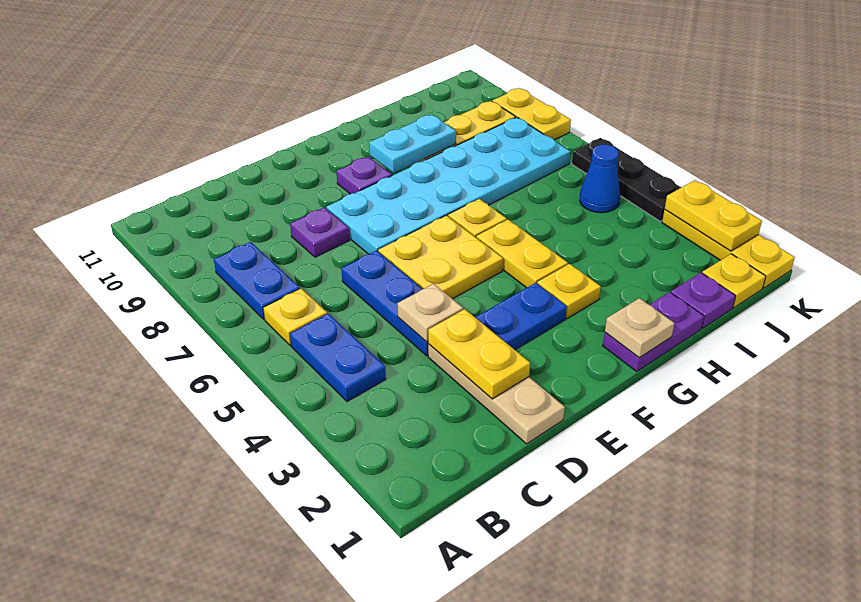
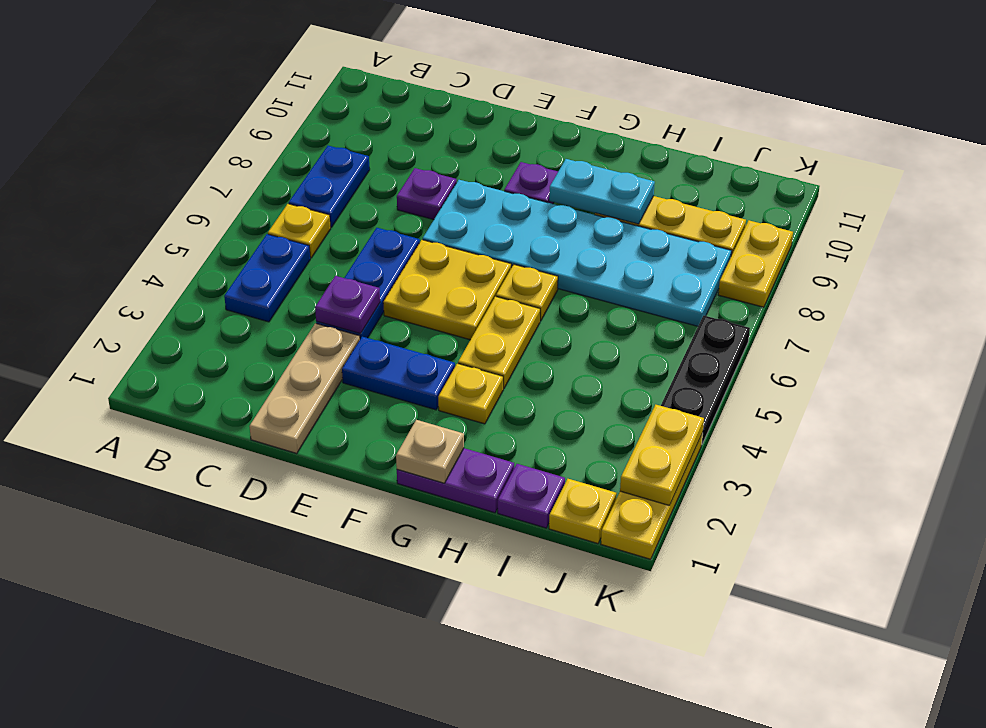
yellow 1x2 plate [428,309,530,399] -> none
tan 1x1 plate [397,284,463,342] -> purple 1x1 plate [315,276,380,334]
blue 1x1 cone [580,145,620,213] -> none

